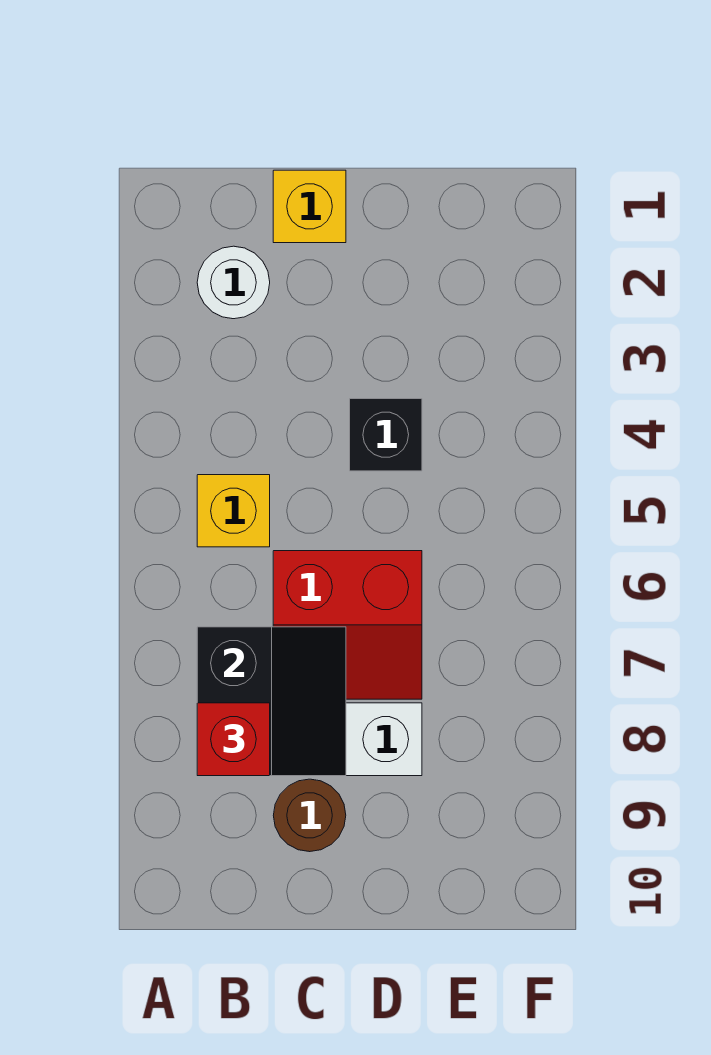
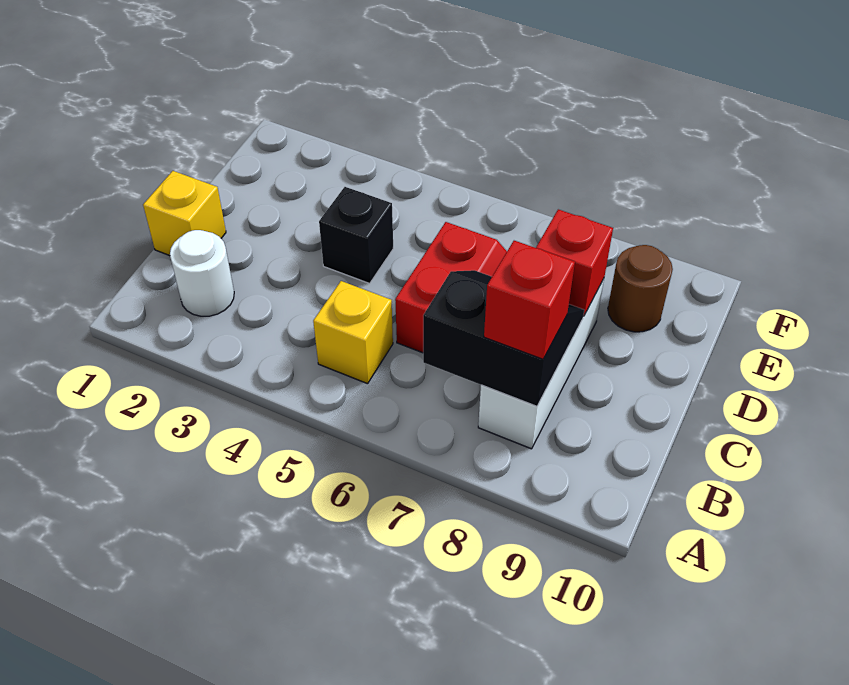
brown 1x1 round brick [273,779,346,852] -> brown 1x1 round brick moved to [608,245,673,332]
none -> red 1x1 brick [536,209,613,316]

